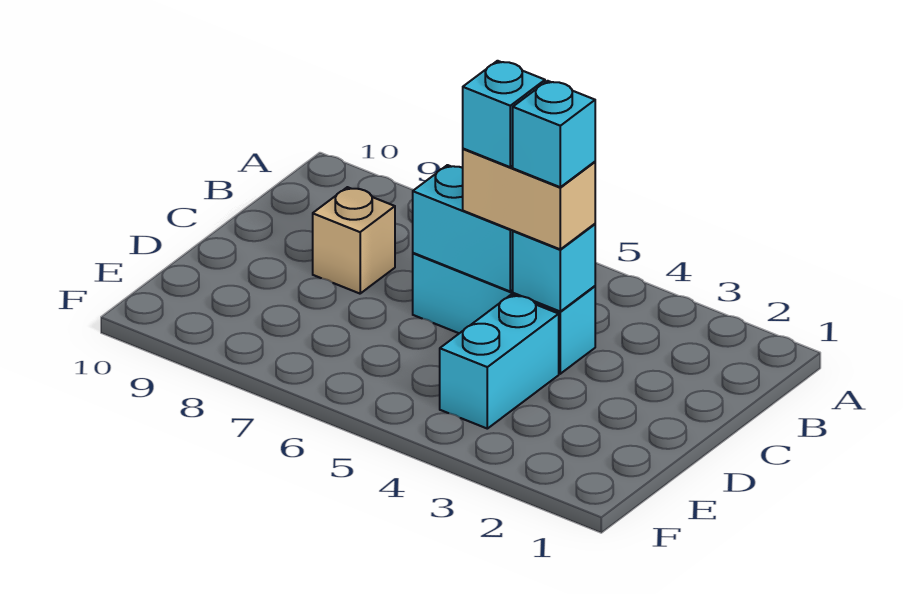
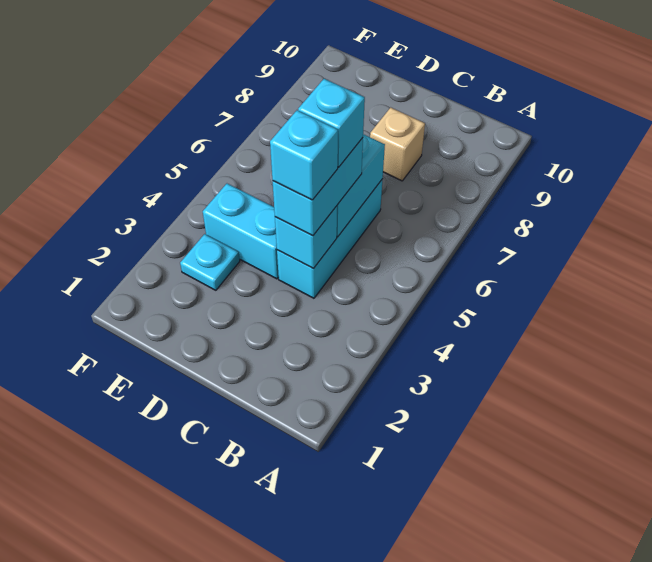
tan 1x2 brick [463,149,595,249] -> cyan 1x2 brick [273,138,363,236]
none -> cyan 1x1 plate [180,234,240,290]

